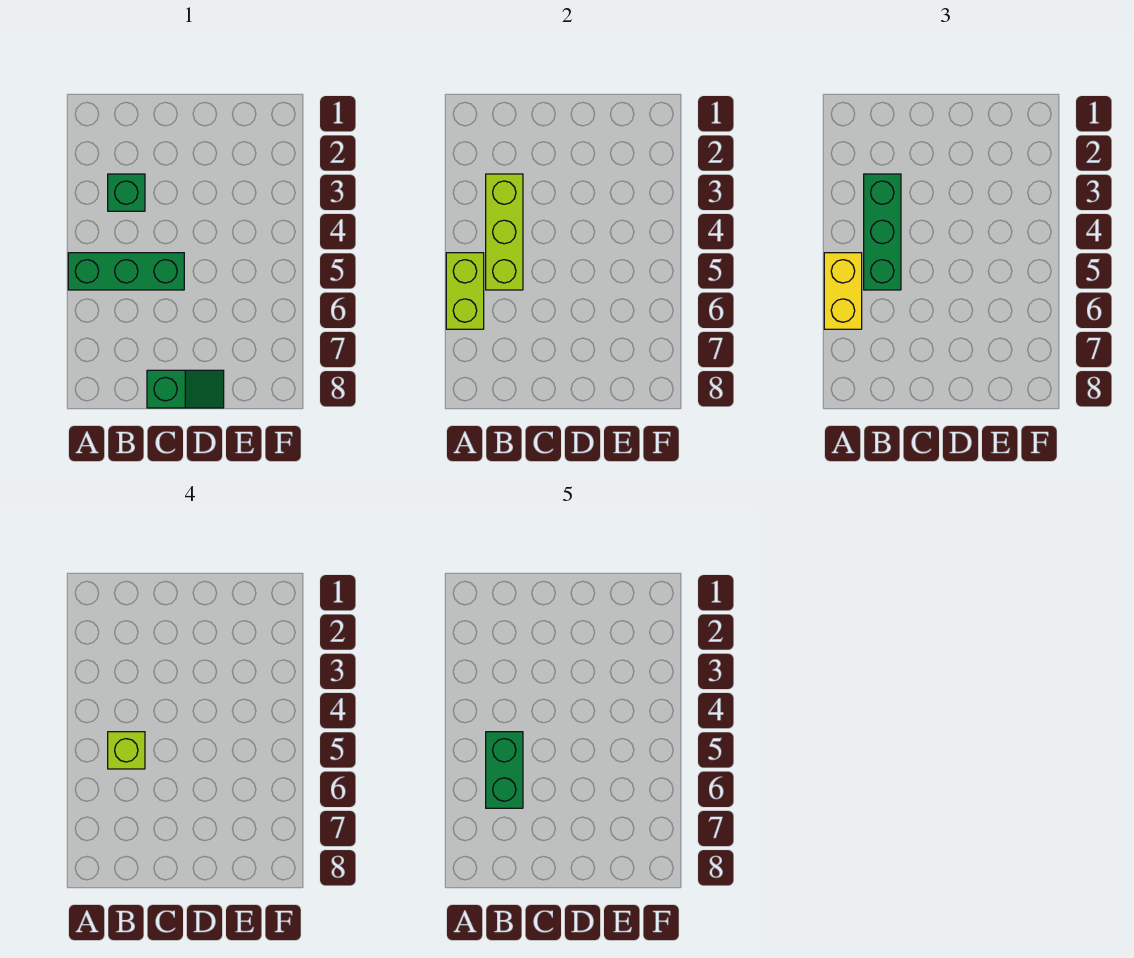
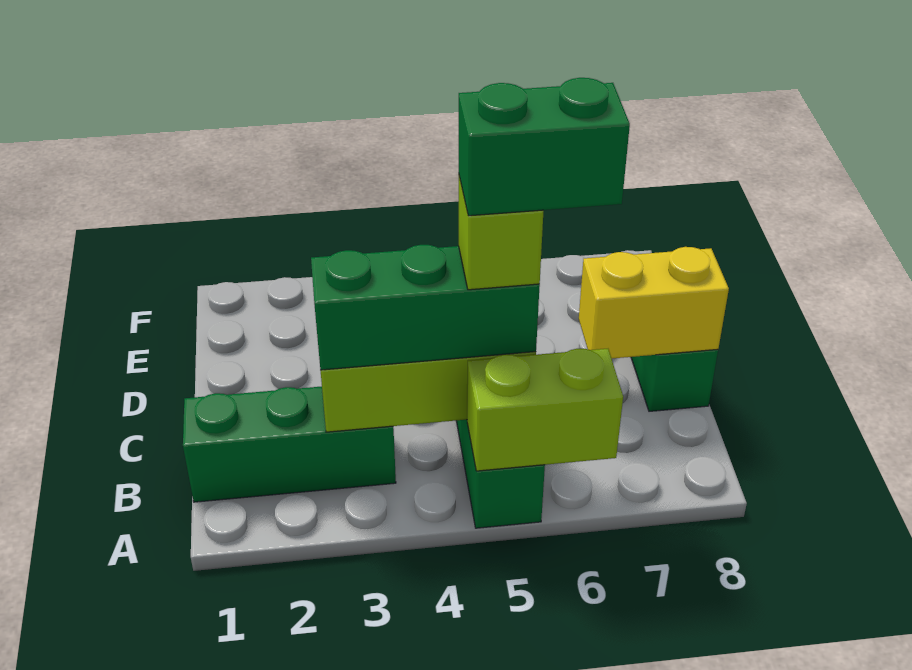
yellow 1x2 brick [824,253,862,329] -> yellow 1x2 brick moved to [579,247,729,359]
green 1x1 brick [108,174,145,211] -> green 1x3 brick [183,386,396,502]

